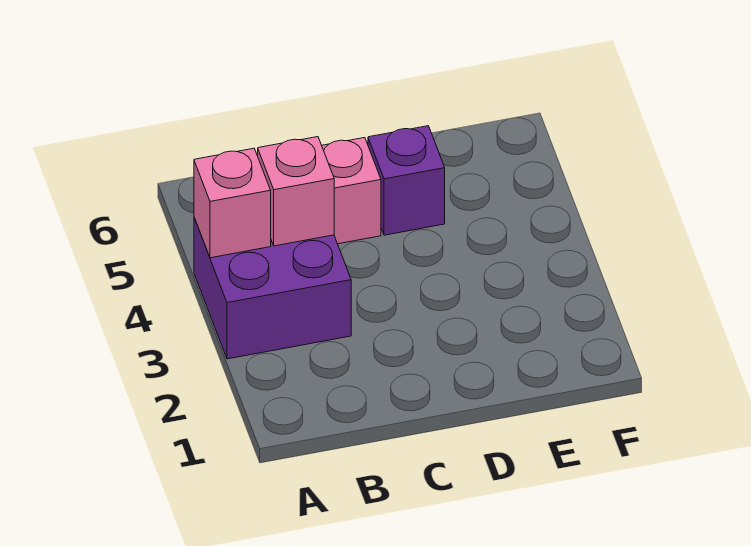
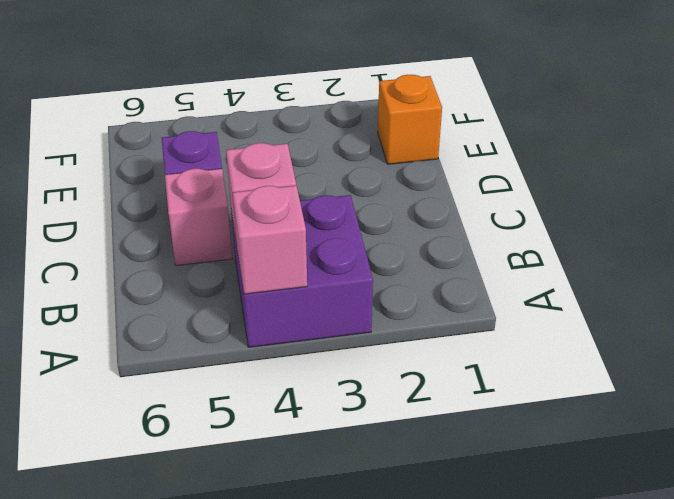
none -> orange 1x1 brick [378,75,442,164]

